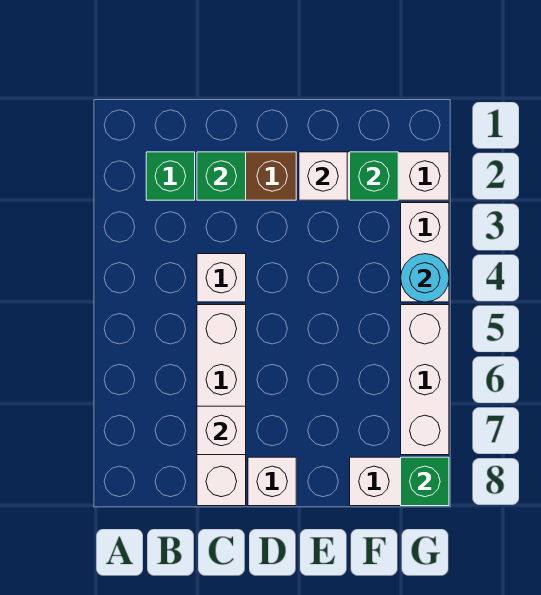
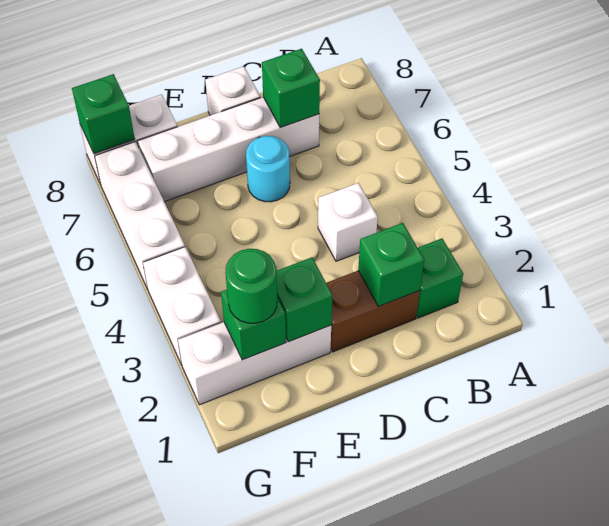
white 1x4 brick [197,305,246,506] -> white 1x4 brick turned to [138,97,319,202]
white 1x1 brick [197,406,246,455] -> green 1x1 brick [262,49,320,128]
white 1x1 brick [299,152,347,200] -> green 1x1 brick [276,257,332,342]
none -> green 1x1 round brick [225,249,277,323]
cyan 1x1 round brick [401,254,449,302] -> cyan 1x1 round brick moved to [246,136,290,202]

